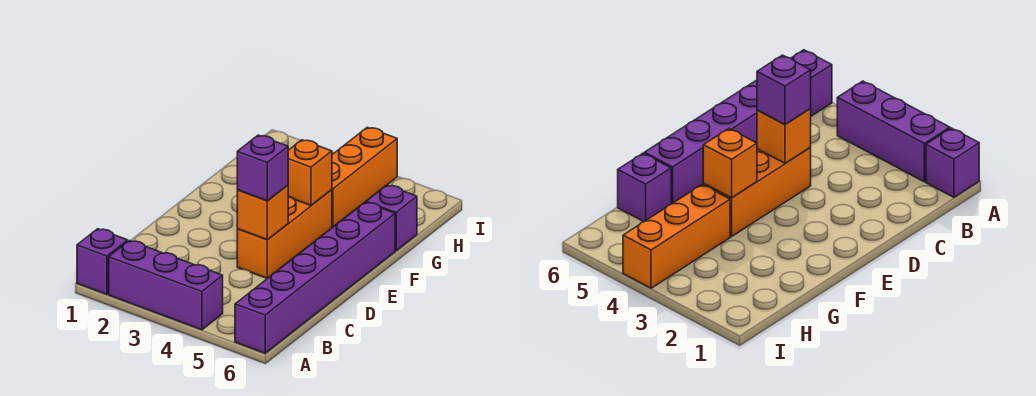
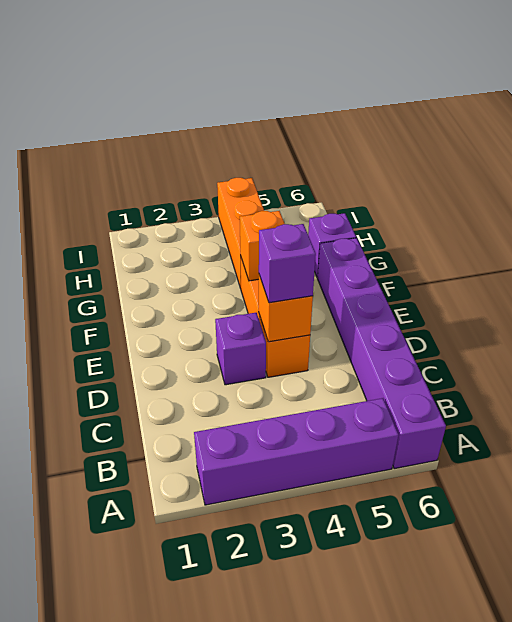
purple 1x1 brick [77,229,128,294] -> purple 1x1 brick moved to [215,313,266,385]
purple 1x3 brick [109,241,223,330] -> purple 1x4 brick [194,398,399,505]

